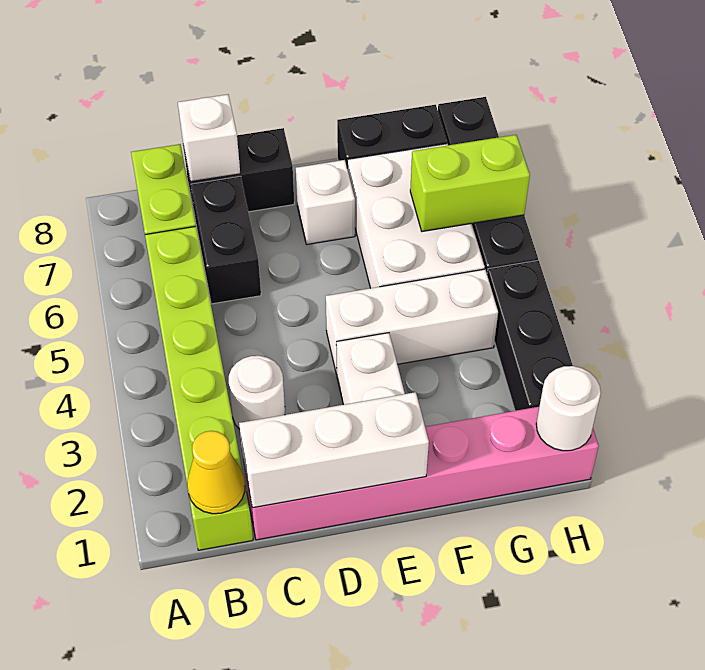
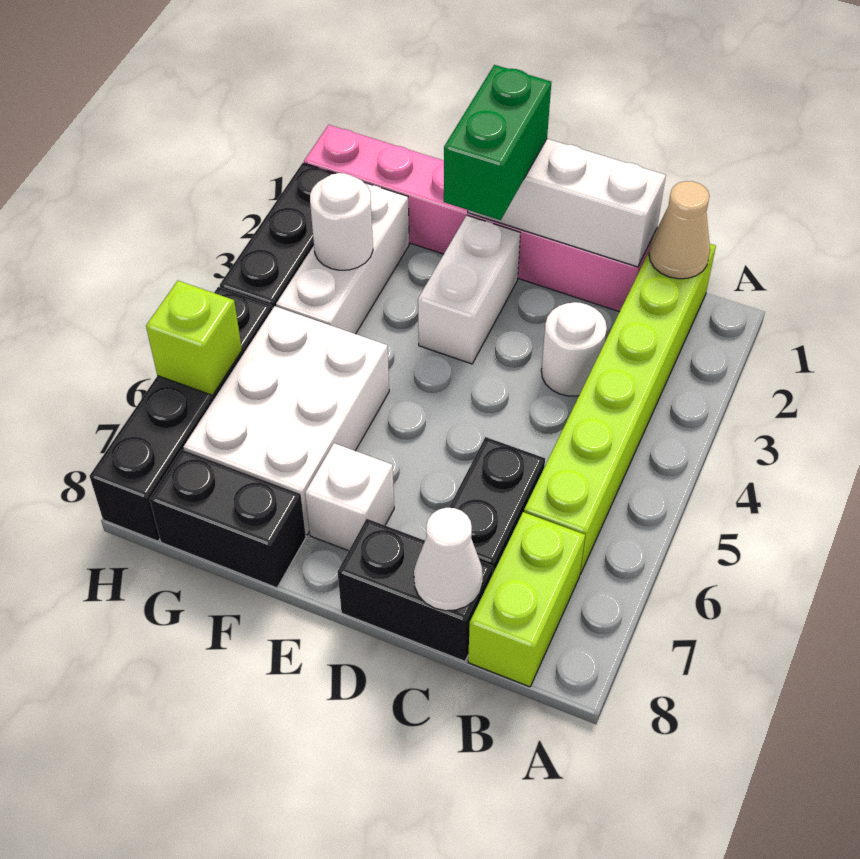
yellow 1x1 cone [187,431,245,514] -> tan 1x1 cone [649,181,710,279]
white 1x1 brick [178,94,240,182] -> white 1x1 cone [414,508,483,611]
none -> green 1x2 brick [444,65,551,220]
white 1x3 brick [326,269,498,374] -> white 1x3 brick turned to [276,183,409,334]
lime 1x2 brick [410,135,530,231] -> lime 1x1 brick [146,281,242,395]
white 1x1 round brick [536,366,601,451] -> white 1x1 round brick moved to [310,173,373,270]

